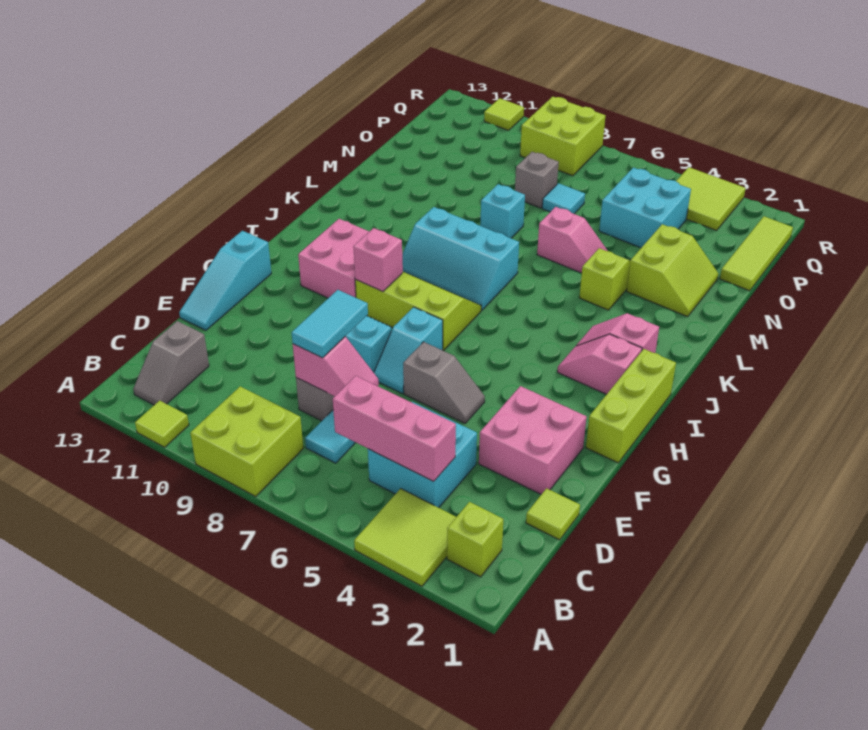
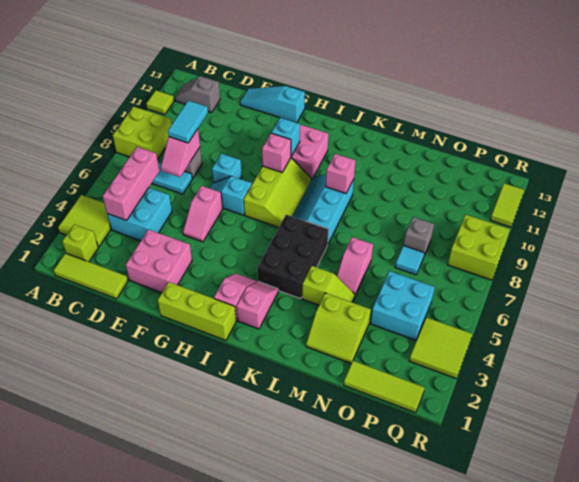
lime 1x1 tile [526,488,580,540] -> lime 1x3 tile [54,253,128,299]
cyan 1x2 tile [292,290,368,358] -> cyan 1x2 tile turned to [168,101,208,143]
grey 1x2 slope [403,342,485,423] -> pink 1x2 slope [183,186,223,242]
none -> black 2x3 brick [257,215,329,299]
none -> pink 1x1 brick [326,154,356,193]
cyan 1x1 brick [480,184,525,238] -> cyan 1x1 brick moved to [271,118,300,156]
lime 1x1 tile [484,98,524,130] -> lime 1x2 tile [490,183,524,227]

